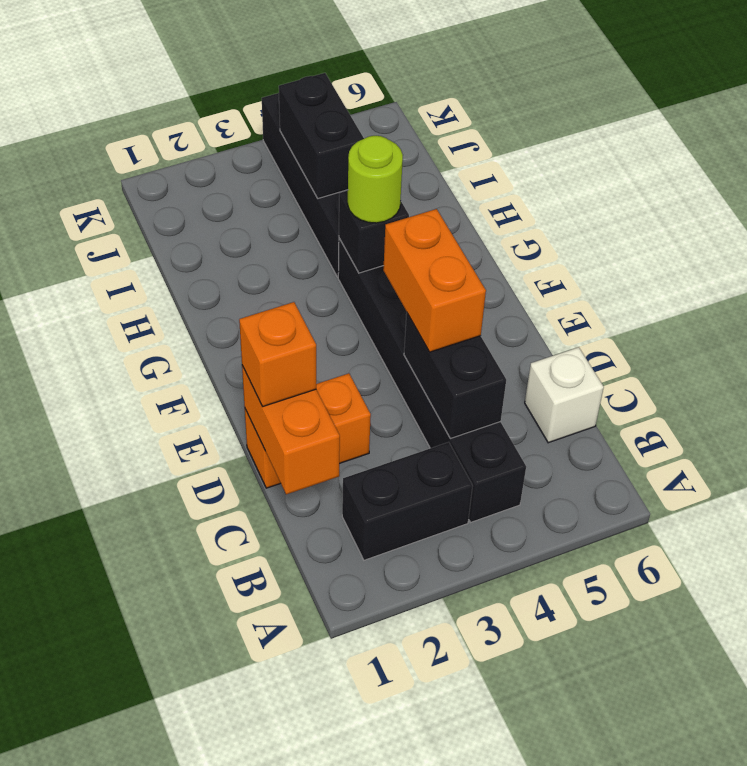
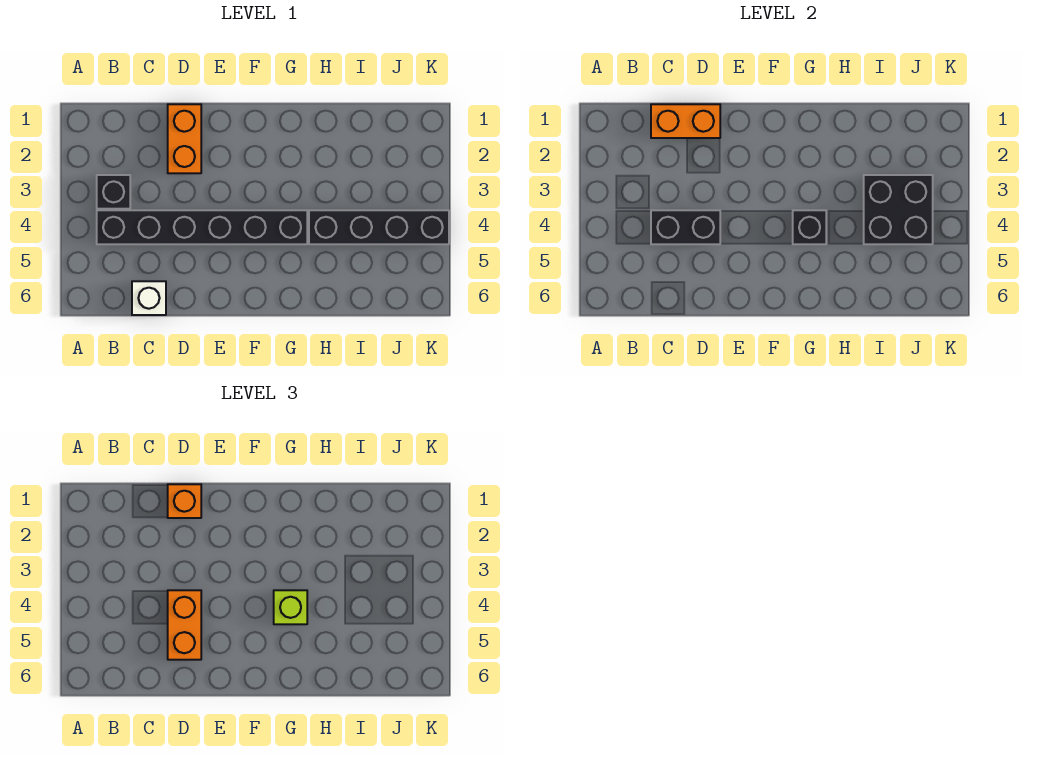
black 1x2 brick [342,442,473,560] -> black 1x1 brick [97,175,130,209]
orange 1x2 brick [383,209,486,352] -> orange 1x2 brick turned to [168,590,201,660]
lime 1x1 round brick [348,136,403,223] -> lime 1x1 brick [274,590,307,624]
black 1x2 brick [279,73,364,198] -> black 2x2 brick [864,175,933,244]

